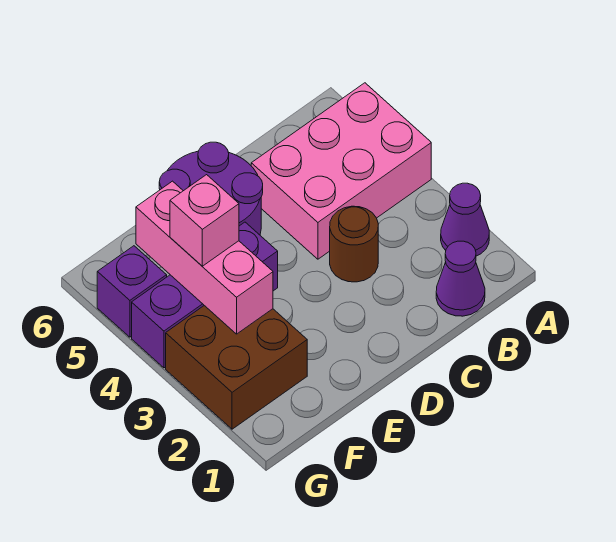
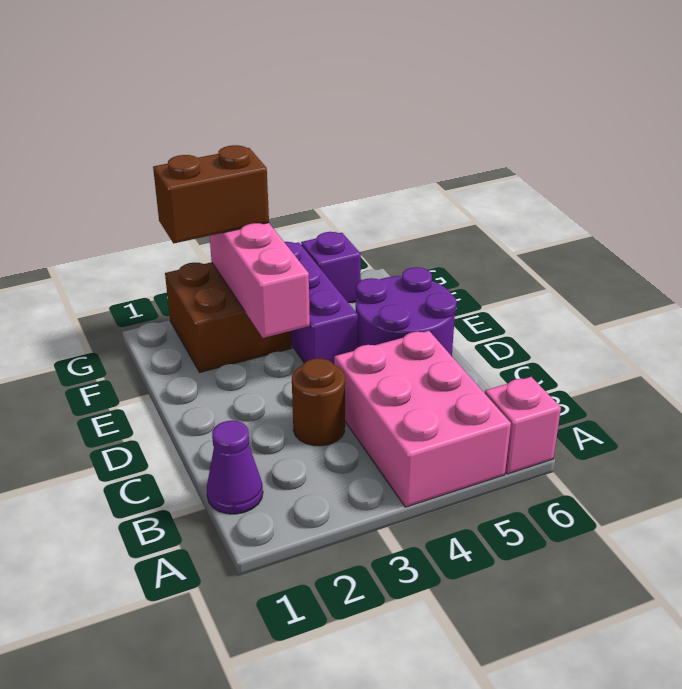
purple 1x1 cone [441,183,489,256] -> none
pink 1x3 brick [136,181,273,334] -> pink 1x3 brick turned to [210,223,310,338]
pink 1x1 brick [170,175,239,266] -> pink 1x1 brick moved to [485,377,561,474]
none -> brown 1x2 brick [153,145,269,243]

